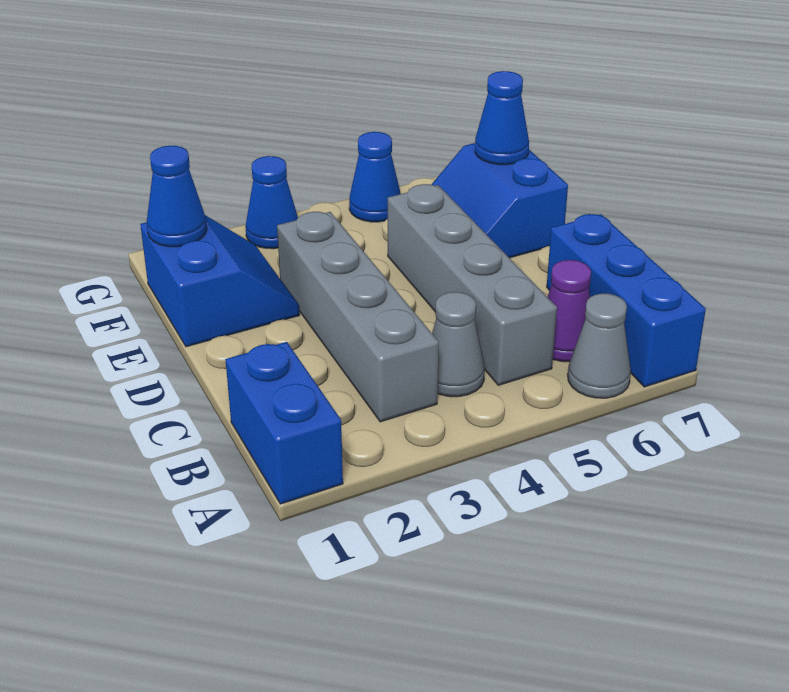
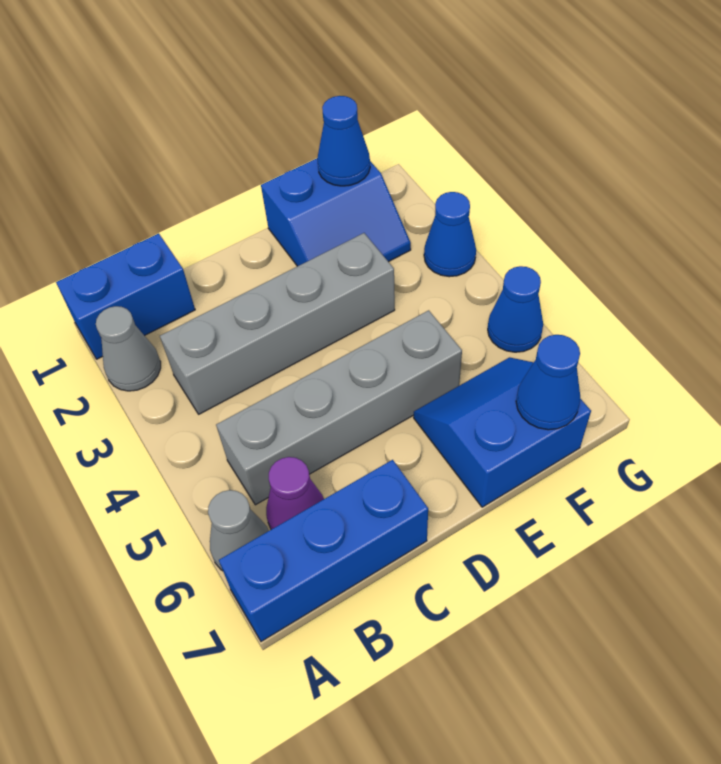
grey 1x1 cone [432,292,485,397] -> grey 1x1 cone moved to [96,306,161,391]

